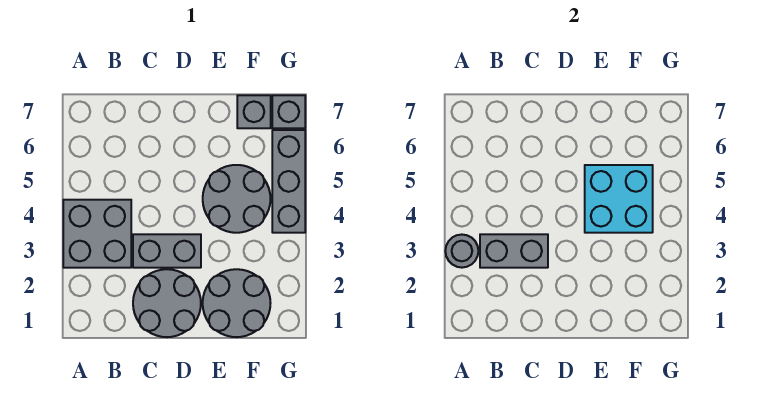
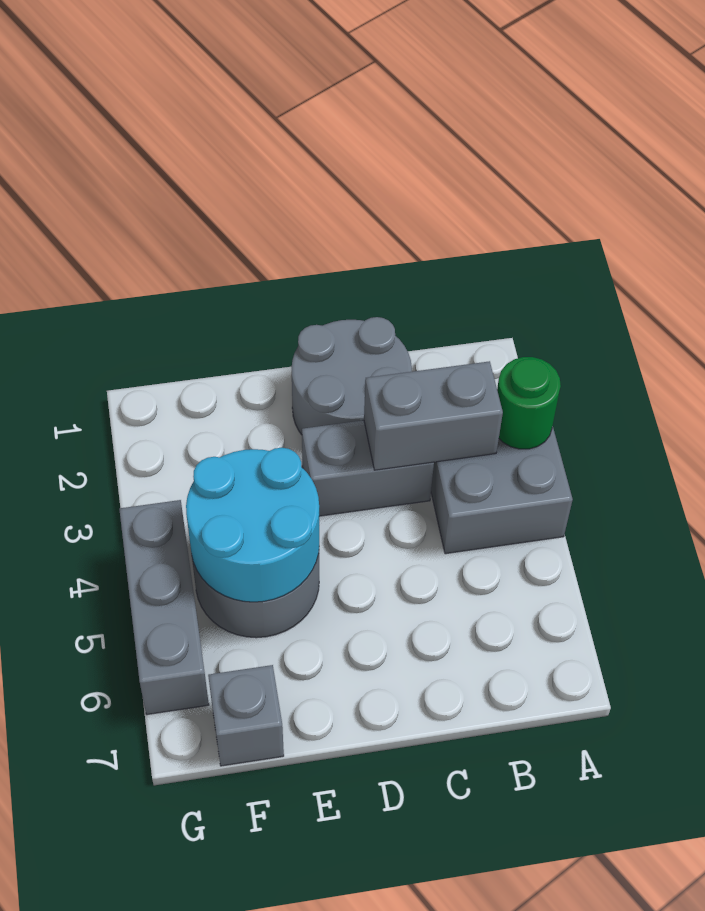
grey 1x1 round brick [445,235,478,268] -> green 1x1 round brick [497,357,561,449]
grey 2x2 round brick [203,269,270,337] -> none
cyan 2x2 brick [585,165,653,233] -> cyan 2x2 round brick [186,448,319,602]
grey 1x1 brick [272,95,305,128] -> none

